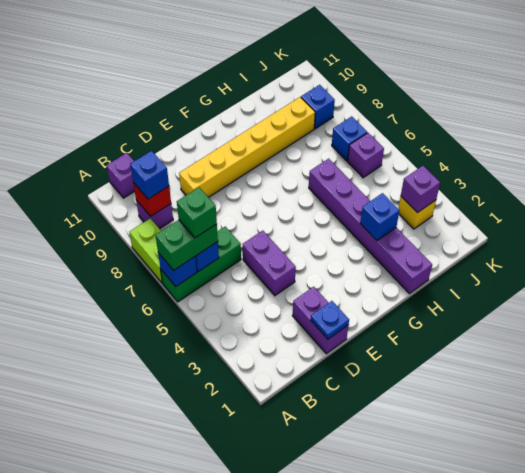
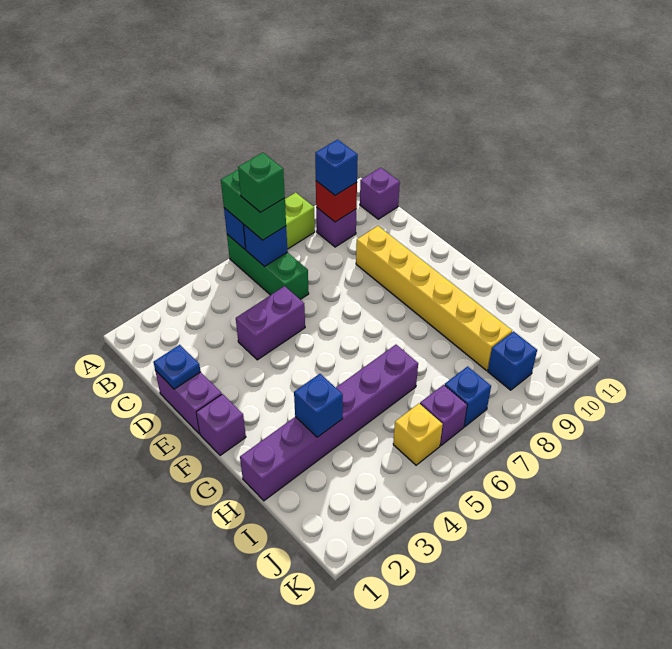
purple 1x2 brick [293,287,348,354] -> purple 1x2 brick turned to [155,370,222,434]
yellow 1x1 brick [398,197,436,229] -> yellow 1x1 brick moved to [393,404,443,465]
purple 1x1 brick [401,166,440,213] -> purple 1x1 brick moved to [196,394,246,456]

